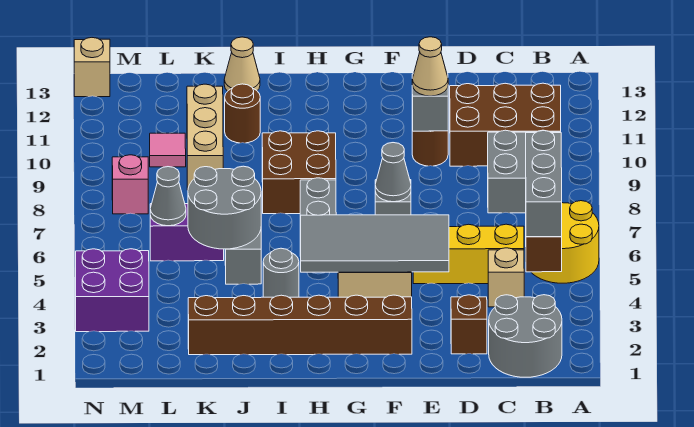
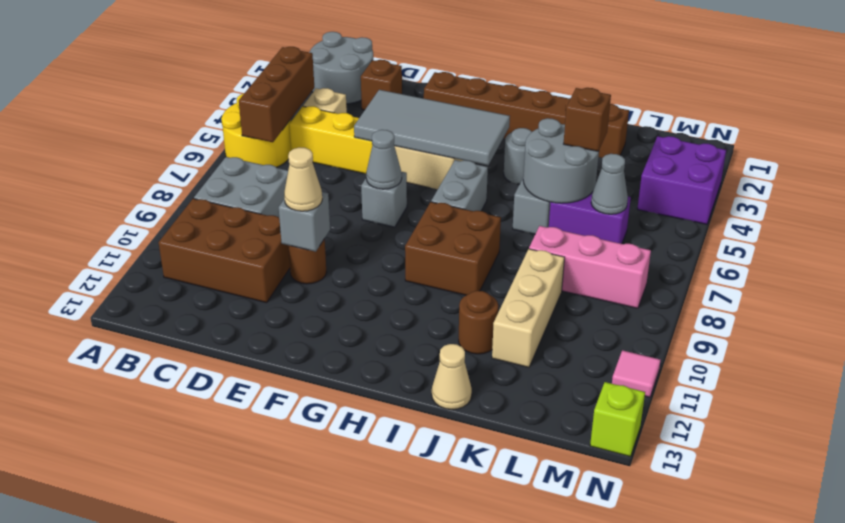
grey 1x3 brick [526,131,562,237] -> none
none -> brown 1x1 brick [564,88,611,151]
pink 1x1 tile [150,133,186,167] -> pink 1x1 tile moved to [612,350,660,397]
pink 1x1 brick [112,155,148,214] -> pink 1x3 brick [529,226,651,308]
tan 1x1 brick [74,38,110,97] -> lime 1x1 brick [590,382,645,457]

